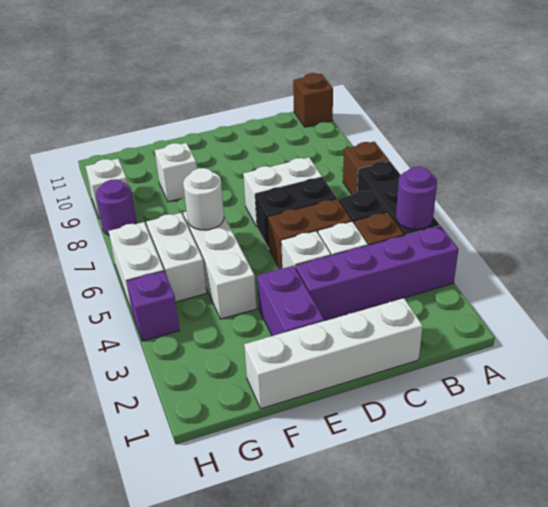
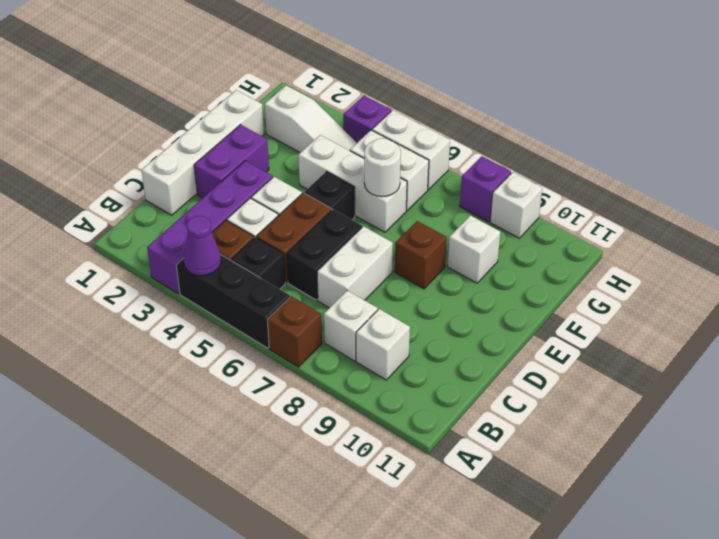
purple 1x1 round brick [396,167,437,230] -> purple 1x1 cone [183,216,221,276]
brown 1x1 brick [293,73,333,127] -> brown 1x1 brick moved to [395,221,447,289]
none -> white 1x1 brick [324,290,378,361]
none -> white 1x1 brick [356,309,410,380]
purple 1x2 brick [257,266,324,336] -> purple 1x2 brick turned to [194,125,269,198]
none -> black 1x1 brick [304,172,355,220]
none -> white 1x3 slope [265,86,357,152]
purple 1x1 round brick [96,179,137,235] -> purple 1x1 brick [460,156,511,222]

